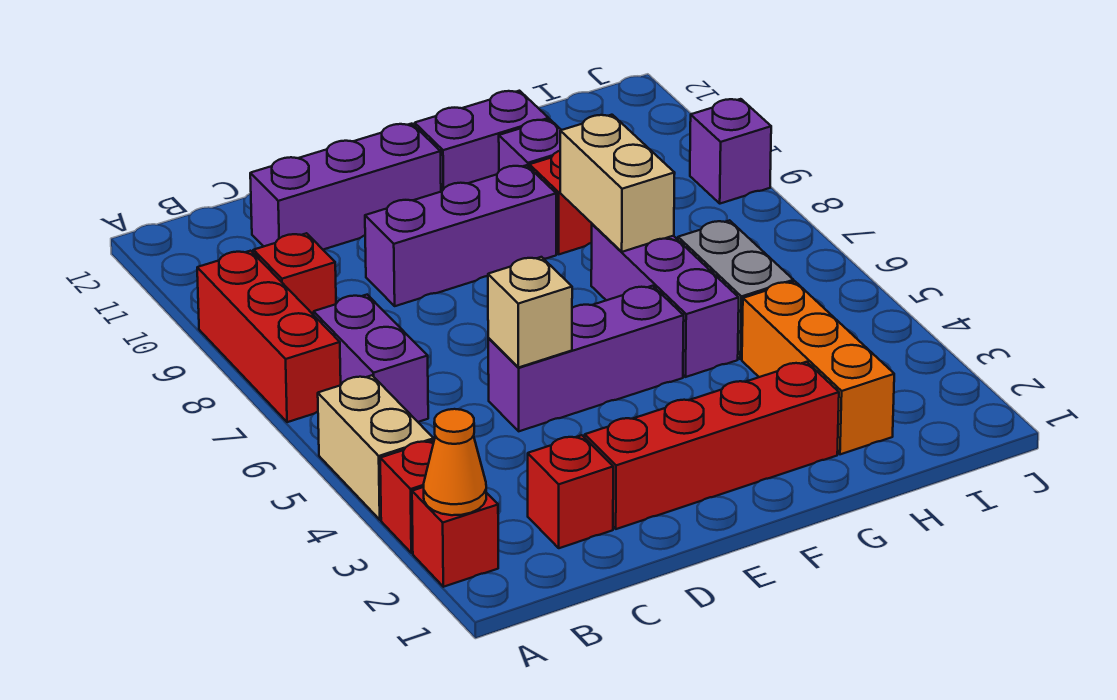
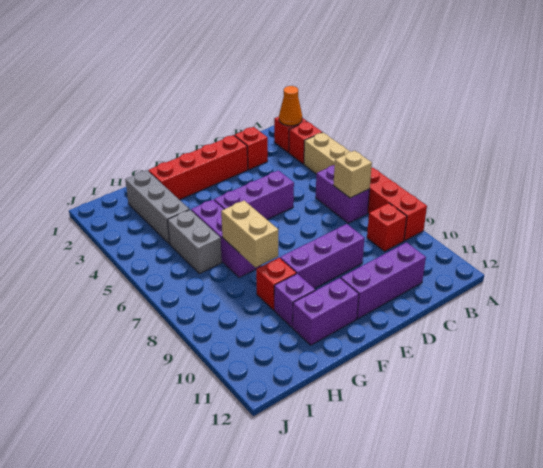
tan 1x1 brick [488,257,572,367] -> tan 1x1 brick moved to [333,151,372,198]
orange 1x3 brick [742,281,894,454] -> grey 1x3 brick [125,170,189,244]
purple 1x1 brick [690,99,771,204] -> none

